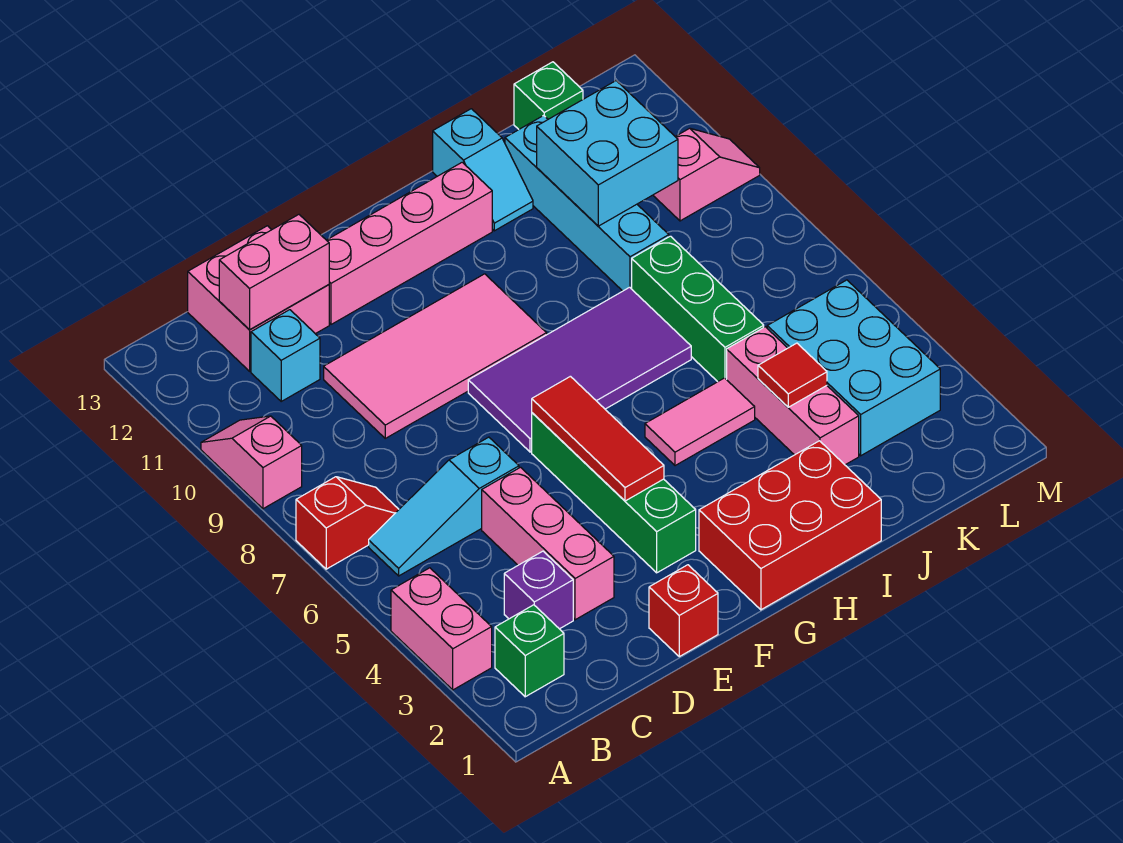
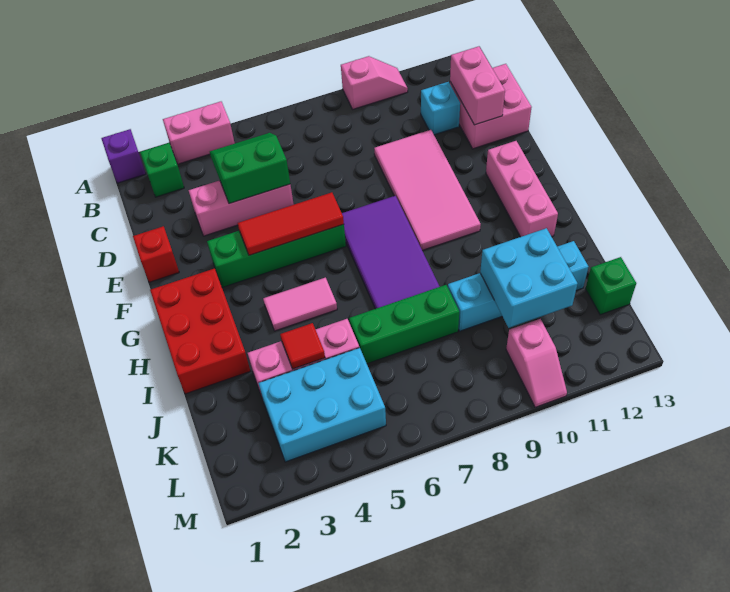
red 1x2 slope [296,477,399,569] -> none
cyan 1x3 slope [369,437,519,576] -> none
purple 1x1 brick [504,551,573,629] -> purple 1x1 brick moved to [101,129,146,183]
none -> green 2x2 slope [210,133,290,204]
pink 1x4 brick [327,162,492,324] -> pink 1x3 brick [486,141,558,237]
pink 1x2 tile [645,378,755,466] -> pink 1x2 tile turned to [263,278,337,331]
cyan 1x2 slope [433,109,533,231] -> none

